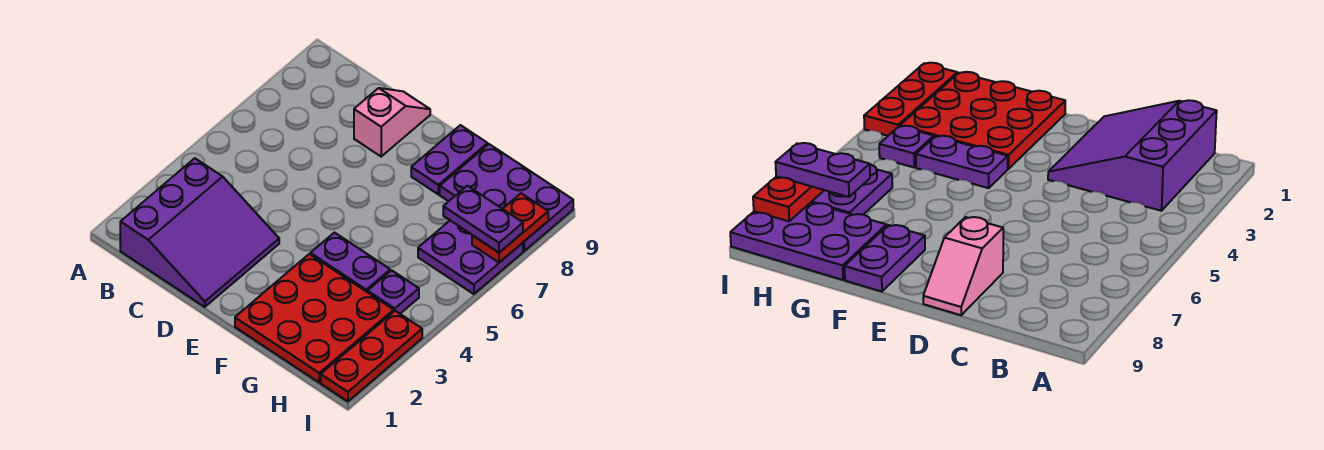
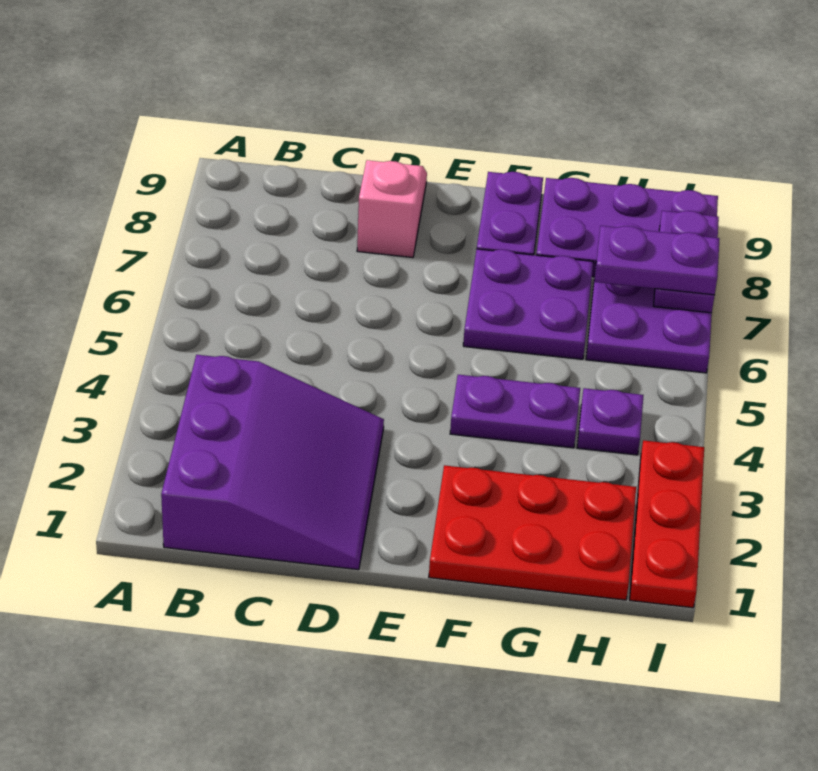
red 3x3 plate [235,254,394,382] -> red 2x3 plate [429,465,636,600]
none -> purple 2x2 plate [463,249,593,359]
red 1x2 plate [472,193,548,263] -> purple 1x2 plate [654,211,719,313]

